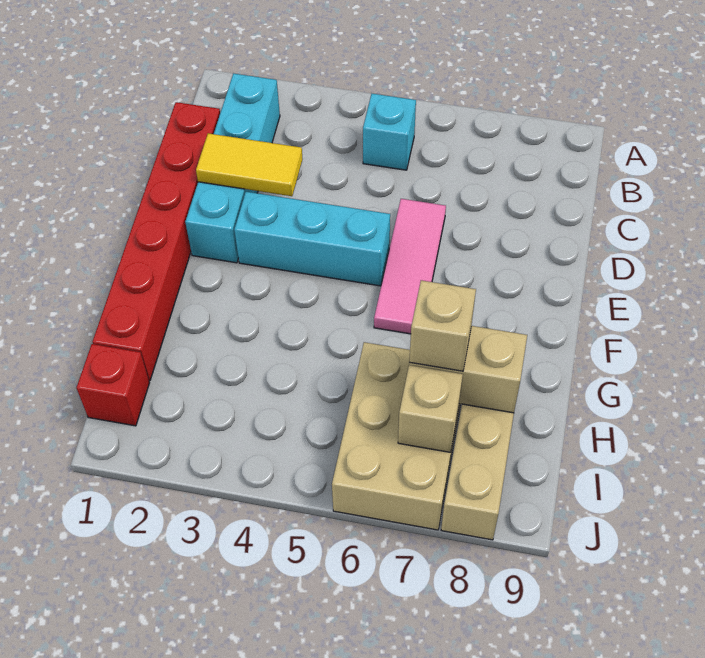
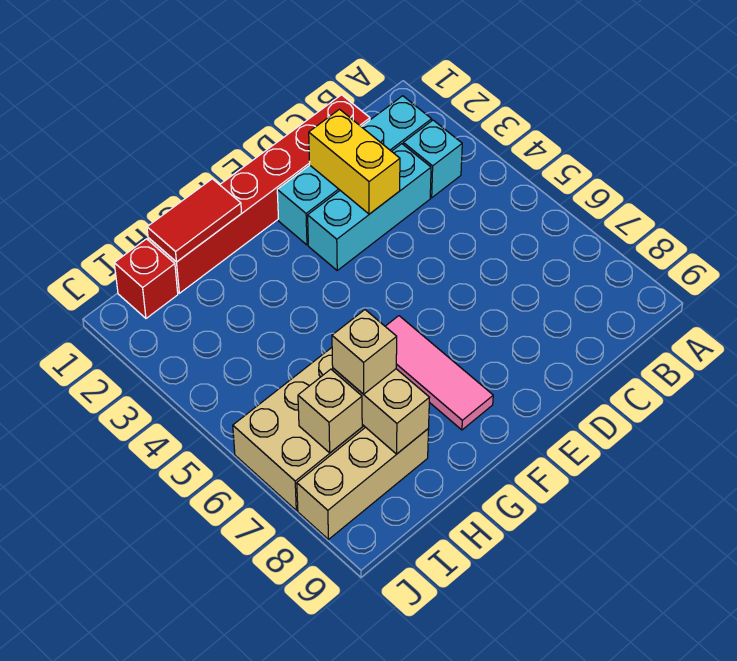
cyan 1x1 brick [363,93,416,170] -> cyan 1x1 brick moved to [403,120,462,198]
yellow 1x2 tile [196,133,303,196] -> yellow 1x2 brick [309,109,400,214]
pink 1x3 tile [374,199,446,334] -> pink 1x3 tile turned to [385,316,493,430]
cyan 1x3 brick [234,192,390,286] -> cyan 1x3 brick turned to [308,144,431,270]
none -> red 1x2 tile [147,179,242,262]

